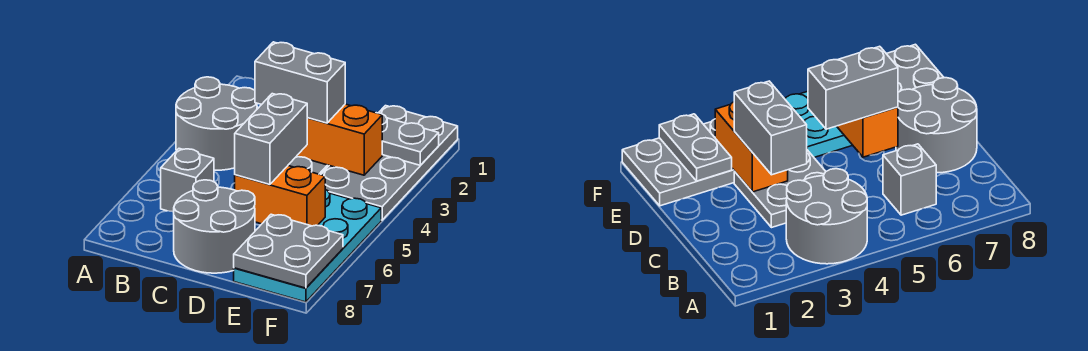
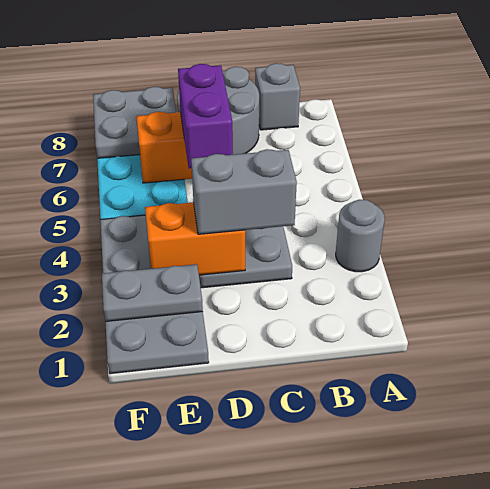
grey 2x2 round brick [176,77,257,170] -> grey 1x1 round brick [336,200,385,272]
grey 1x1 brick [161,149,214,212] -> grey 1x1 brick moved to [255,63,300,130]
grey 1x2 brick [235,94,307,184] -> purple 1x2 brick [178,64,233,168]

